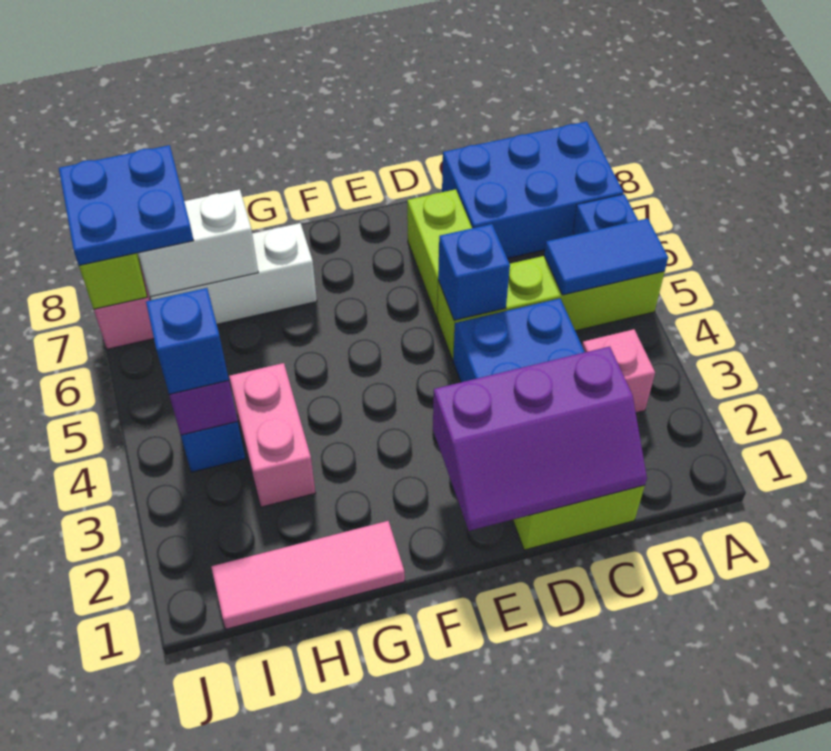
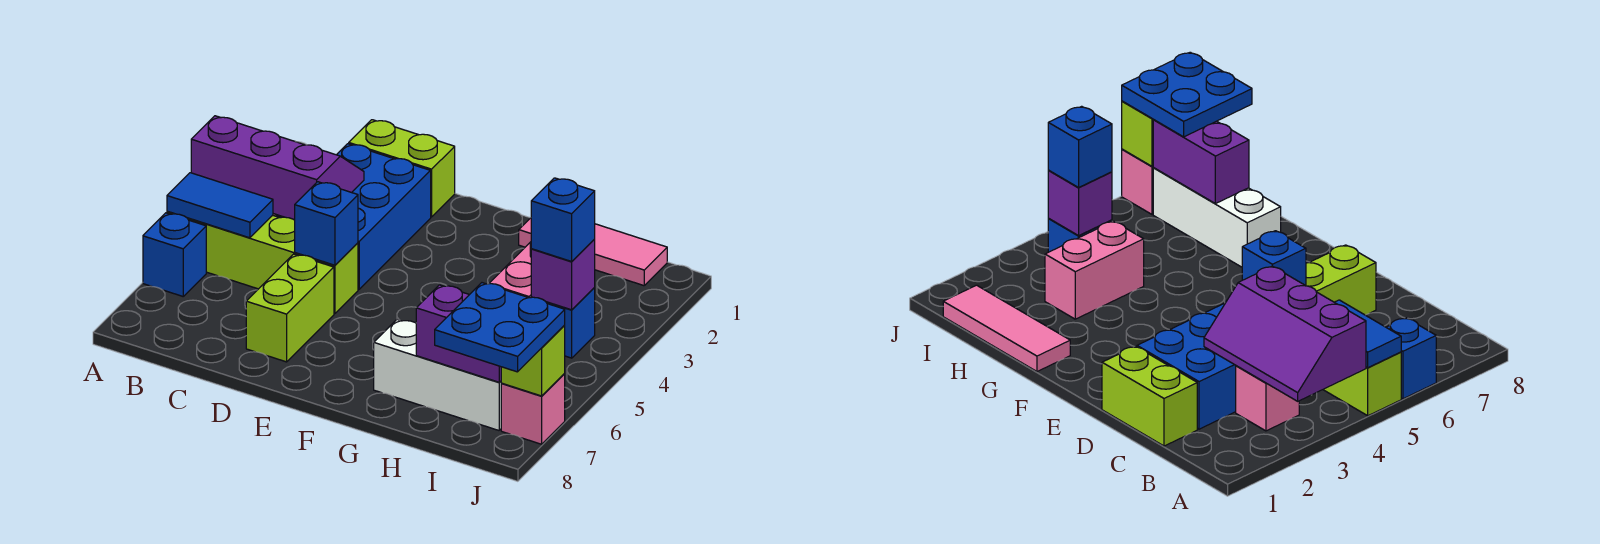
blue 2x3 brick [442,121,624,258] -> none
purple 2x3 slope [433,347,647,531] -> purple 2x3 slope moved to [191,116,364,220]
white 1x2 brick [138,189,258,297] -> purple 1x2 brick [416,285,501,382]

